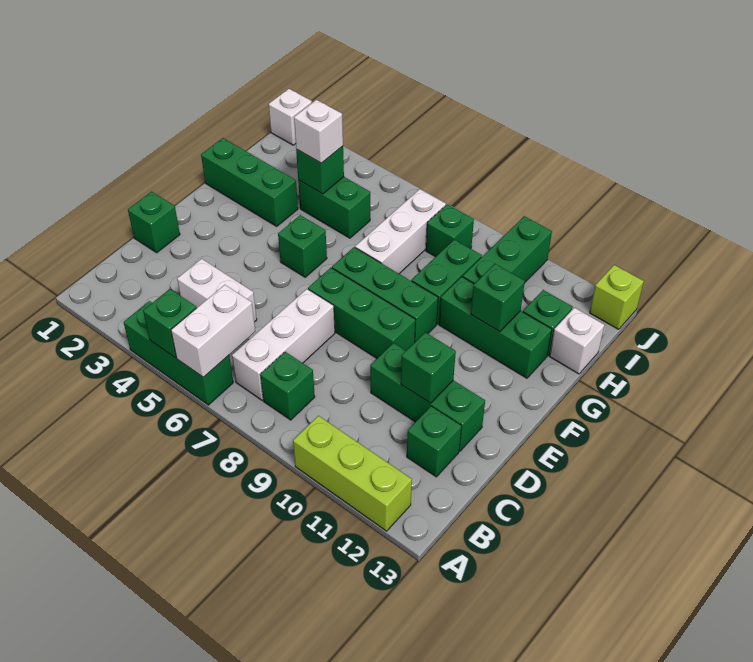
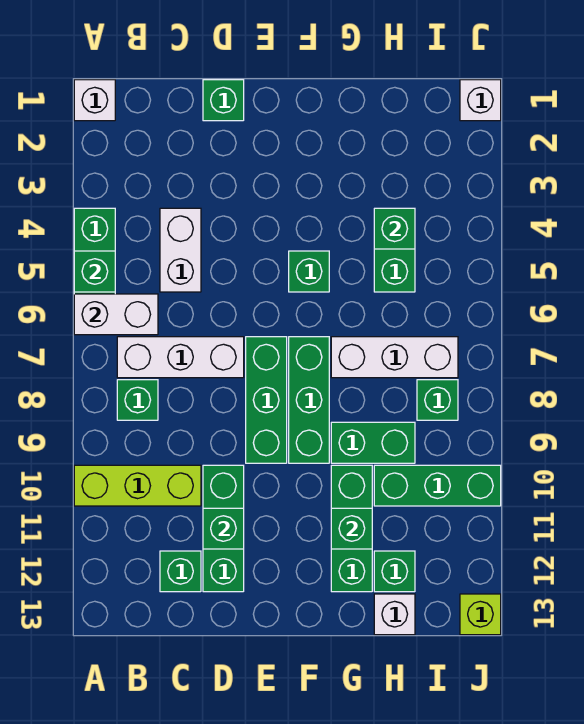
lime 1x3 brick [293,416,412,531] -> lime 1x3 brick turned to [74,465,201,506]
green 1x3 brick [201,138,298,226] -> none
white 1x1 brick [294,100,343,163] -> white 1x1 brick moved to [74,80,115,121]

